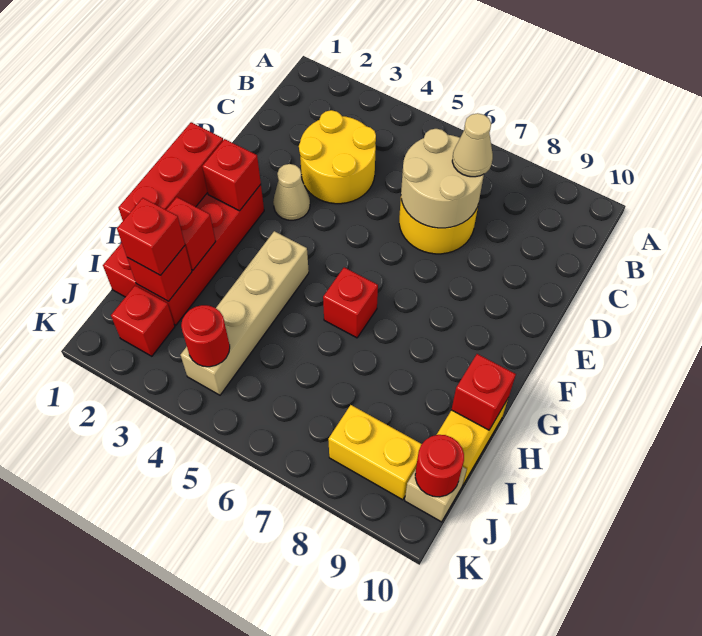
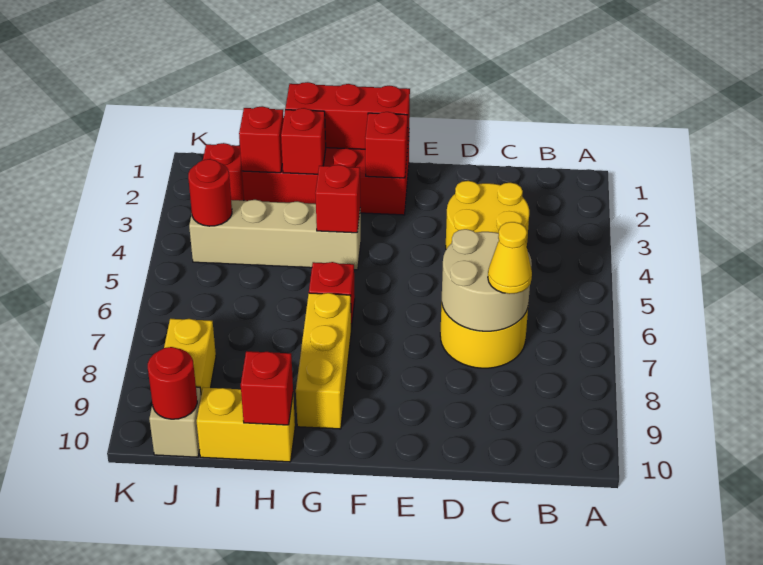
tan 1x1 cone [452,113,493,177] -> yellow 1x1 cone [488,222,532,294]
tan 1x1 cone [273,164,310,220] -> none
none -> yellow 1x3 brick [296,293,351,429]
red 1x1 brick [117,198,185,275] -> red 1x1 brick moved to [315,165,360,233]

